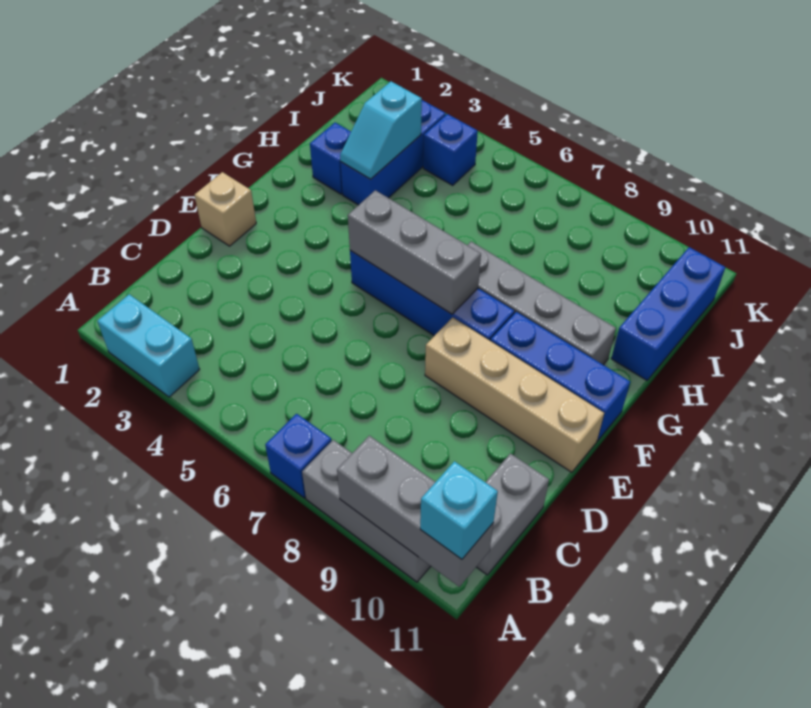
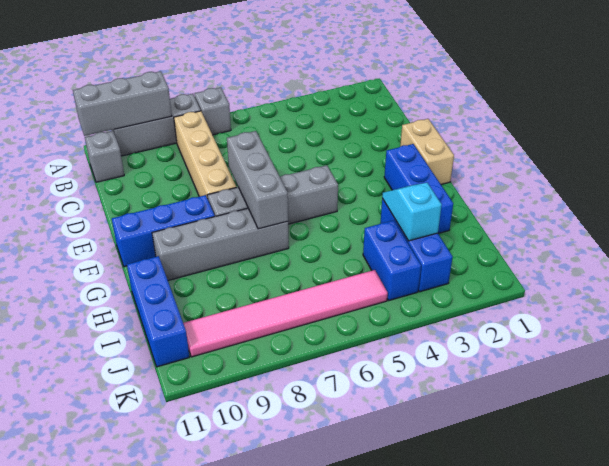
cyan 1x2 brick [97,294,200,397] -> none
blue 1x1 brick [265,414,332,498] -> grey 1x1 brick [195,88,231,135]
cyan 1x1 brick [420,461,498,559] -> none
grey 1x2 brick [477,454,549,575] -> grey 1x1 brick [85,131,124,182]
tan 1x1 brick [195,172,256,246] -> tan 1x2 brick [400,119,454,185]
tan 1x4 brick [425,317,604,472] -> tan 1x4 brick turned to [174,111,236,198]
blue 1x4 brick [350,250,515,341] -> grey 1x4 brick [207,165,338,224]
grey 1x3 brick [348,190,481,314] -> grey 1x3 brick turned to [227,131,288,229]
blue 1x1 brick [310,123,351,194] -> blue 1x3 brick [384,144,453,233]
blue 1x1 brick [423,114,478,185] -> blue 1x2 brick [363,220,421,301]
none -> pink 1x6 tile [183,270,388,357]

